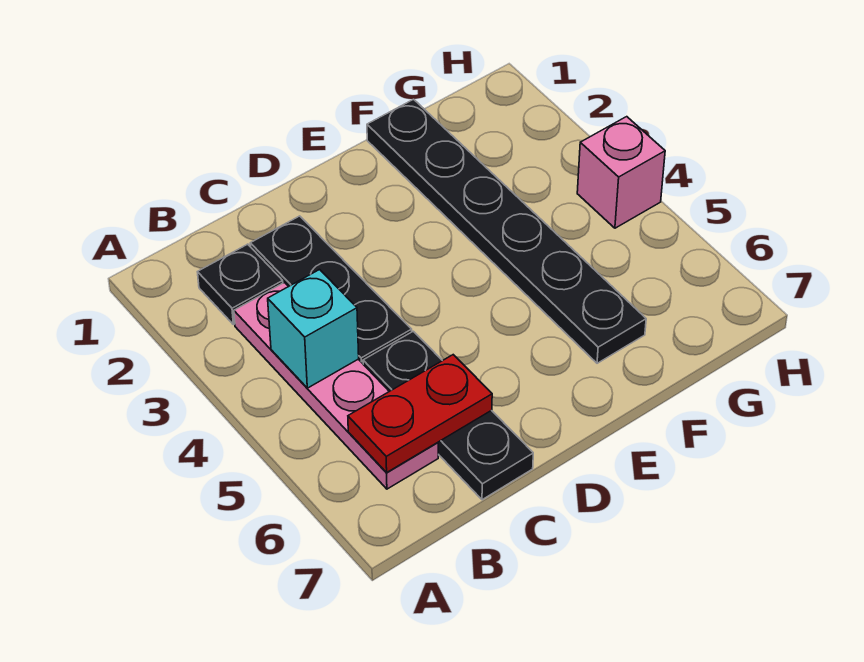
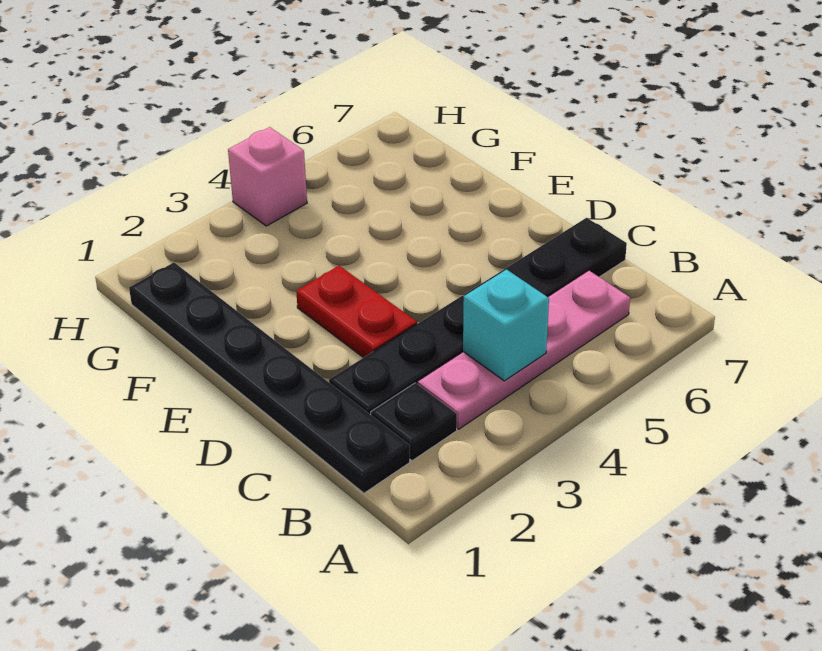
red 1x2 plate [348,355,492,472] -> red 1x2 plate moved to [296,266,417,358]
black 1x6 plate [367,99,646,363] -> black 1x6 plate turned to [129,263,410,493]

